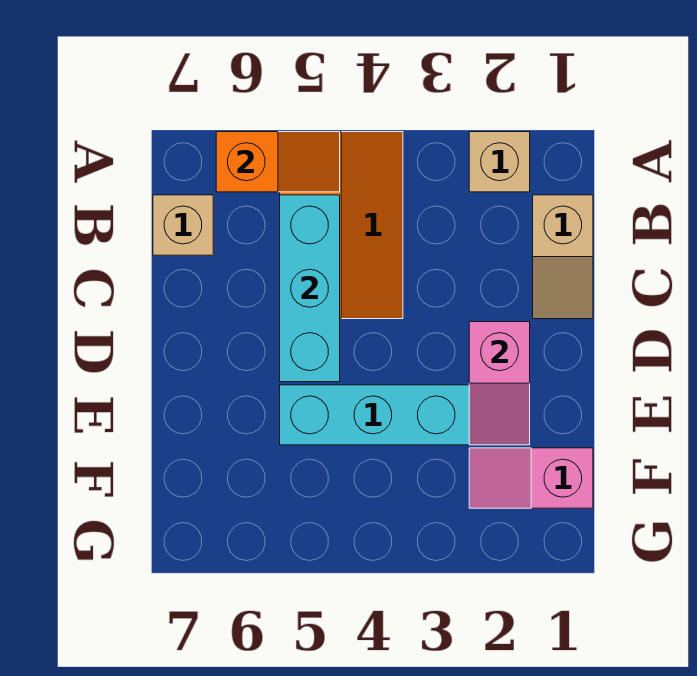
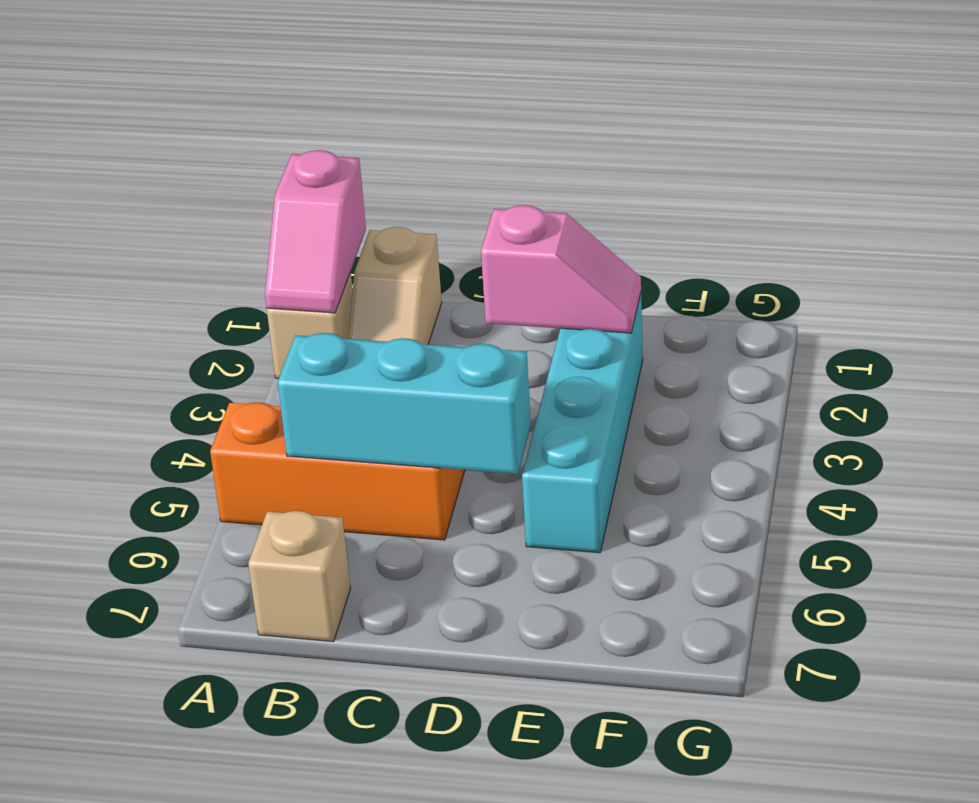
orange 1x2 slope [216,132,340,192] -> none
tan 1x2 slope [533,195,593,319] -> tan 1x2 slope turned to [348,227,442,345]
pink 1x2 slope [469,448,593,508] -> pink 1x2 slope moved to [265,150,366,313]

